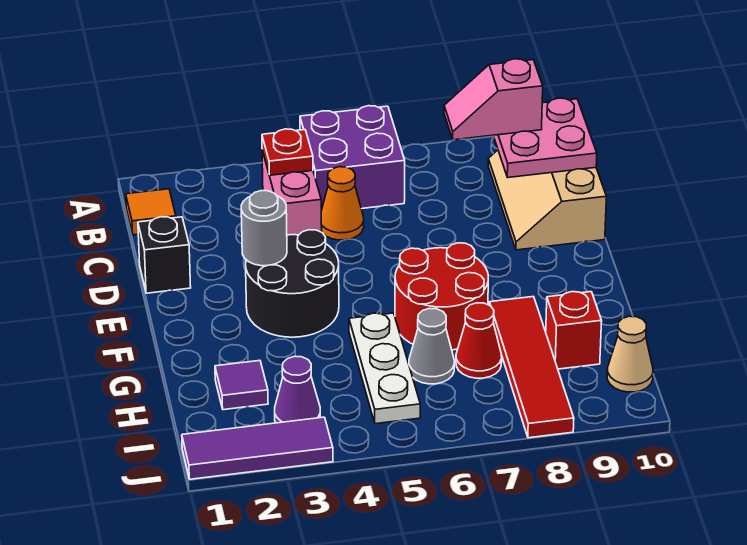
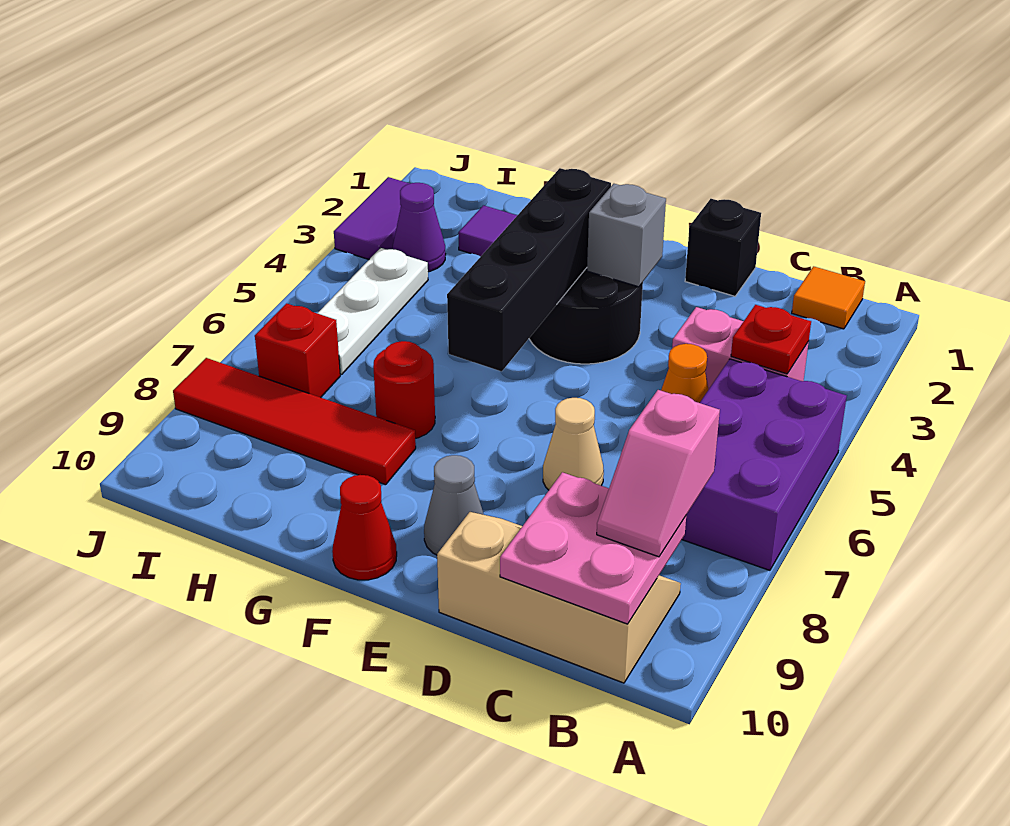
purple 2x2 brick [300,106,405,210] -> purple 2x3 brick [682,359,847,570]
pink 1x2 slope [444,59,543,140] -> pink 1x2 slope turned to [597,390,720,557]
grey 1x1 round brick [241,191,287,266] -> grey 1x1 brick [587,184,666,287]
none -> black 1x4 brick [447,168,611,371]
red 2x2 round brick [395,243,488,350] -> red 1x1 round brick [373,341,435,438]
white 1x3 plate [349,313,420,424] -> white 1x3 plate turned to [317,248,428,374]
grey 1x1 cone [409,308,454,384] -> grey 1x1 cone moved to [424,455,484,555]
red 1x1 cone [456,303,502,378] -> red 1x1 cone moved to [332,475,397,580]
red 1x1 brick [546,292,602,369] -> red 1x1 brick moved to [255,303,340,397]
tan 1x1 cone [607,316,653,392] -> tan 1x1 cone moved to [543,398,604,490]
purple 1x3 tile [182,417,333,479] -> purple 1x2 tile [334,177,410,259]

